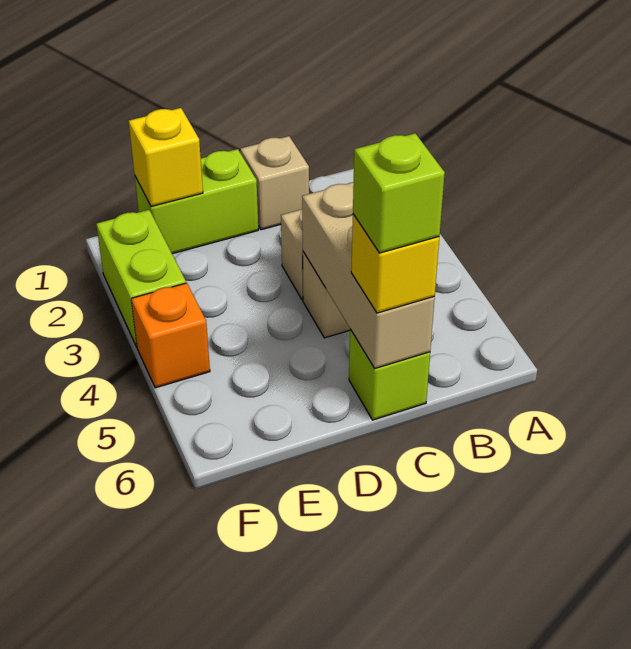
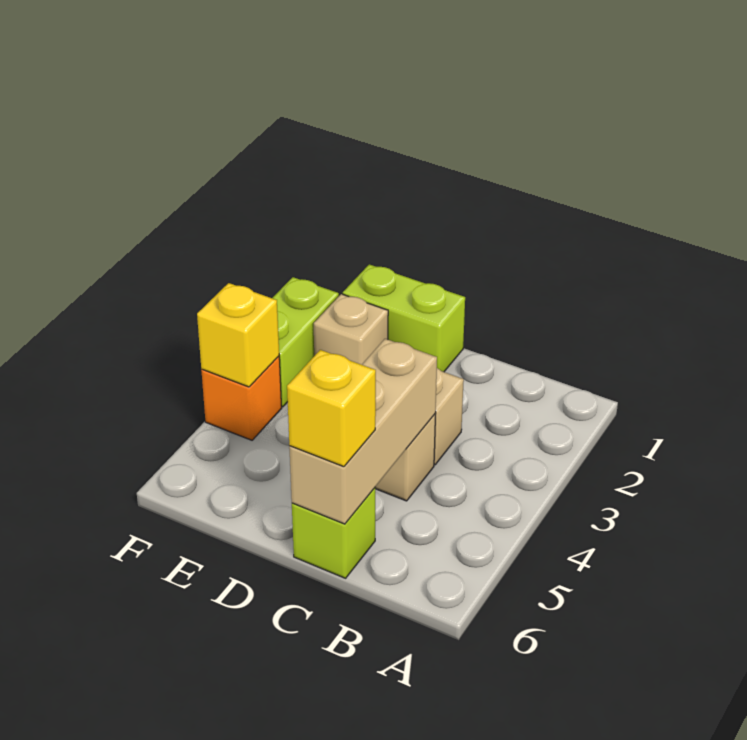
tan 1x1 brick [240,136,309,230] -> tan 1x1 brick moved to [314,294,388,365]
lime 1x1 brick [353,133,445,253] -> none
yellow 1x1 brick [129,108,203,207] -> yellow 1x1 brick moved to [197,283,279,387]

